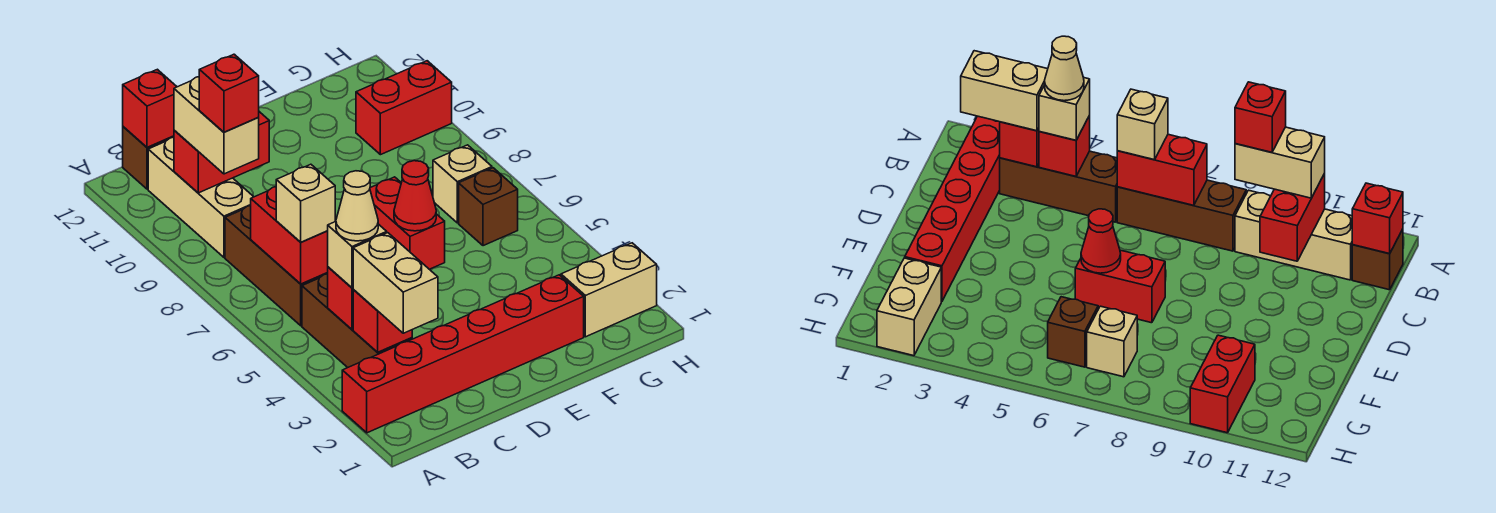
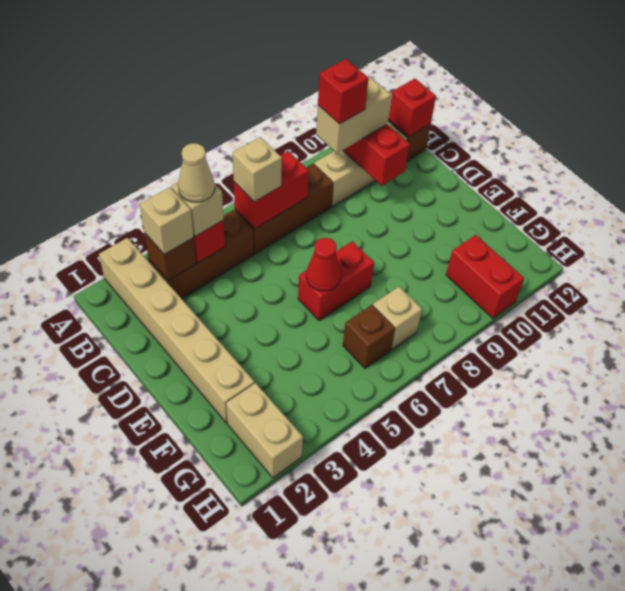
red 1x6 brick [342,275,584,433] -> tan 1x6 brick [99,238,255,423]
tan 1x2 brick [353,233,438,333] -> tan 1x1 brick [140,187,194,254]
red 1x1 brick [353,290,412,352] -> brown 1x1 brick [144,233,196,281]

